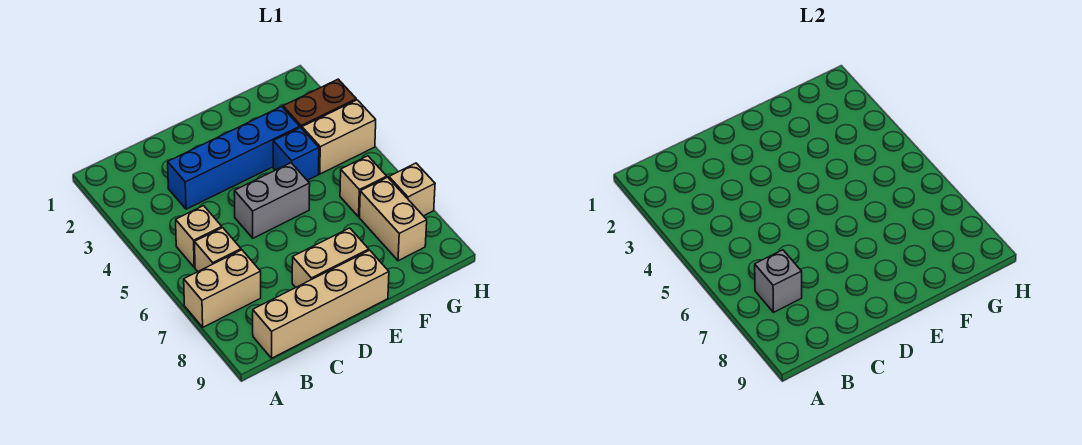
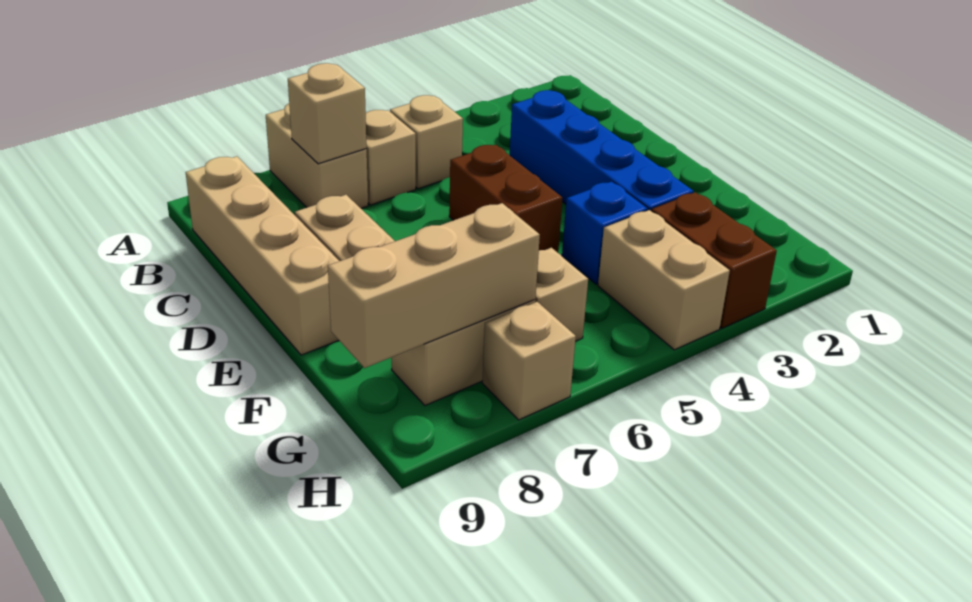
grey 1x1 brick [755,250,802,312] -> tan 1x1 brick [288,63,367,164]
grey 1x2 brick [234,163,310,238] -> brown 1x2 brick [449,145,562,253]
none -> tan 1x3 brick [328,203,540,368]

